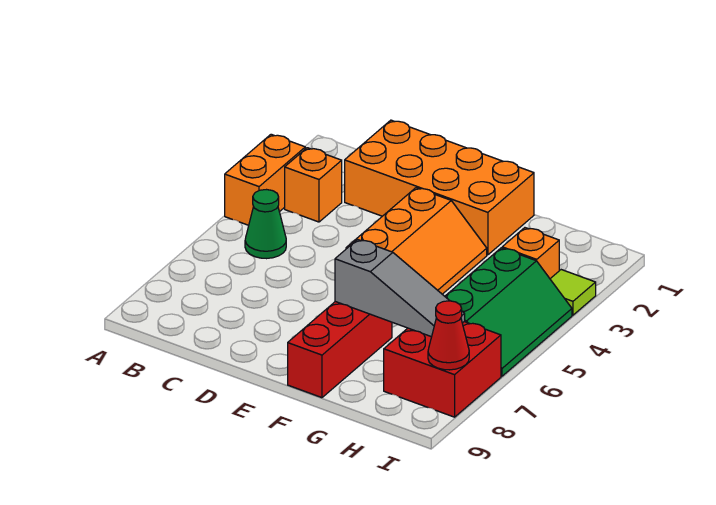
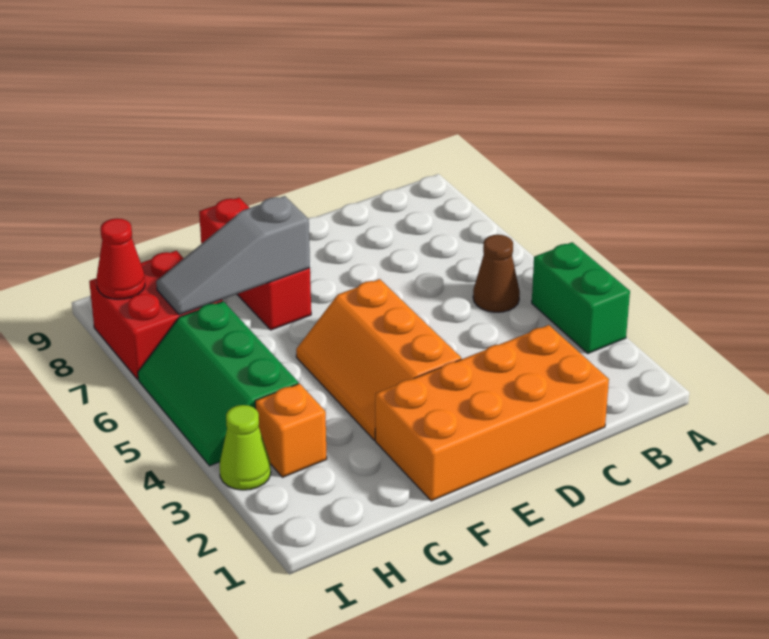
orange 1x2 brick [225,134,305,225] -> green 1x2 brick [532,242,630,353]
orange 1x1 brick [285,148,342,222] -> none
green 1x1 cone [245,190,286,259] -> brown 1x1 cone [473,235,520,312]
lime 1x1 tile [550,270,596,315] -> lime 1x1 cone [220,405,271,490]

